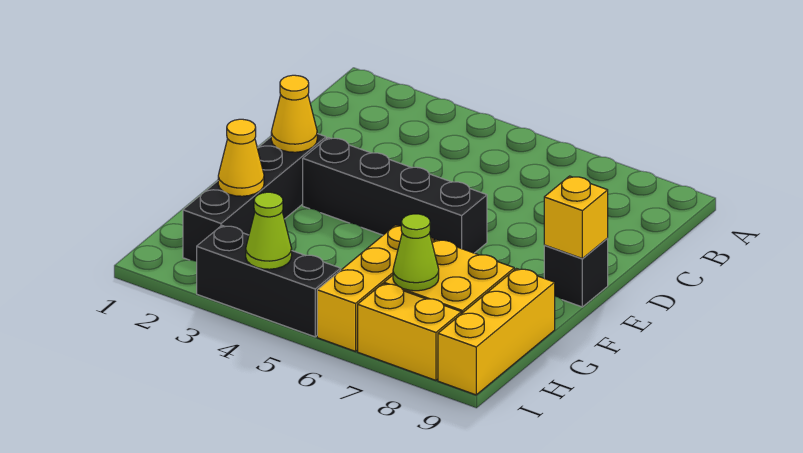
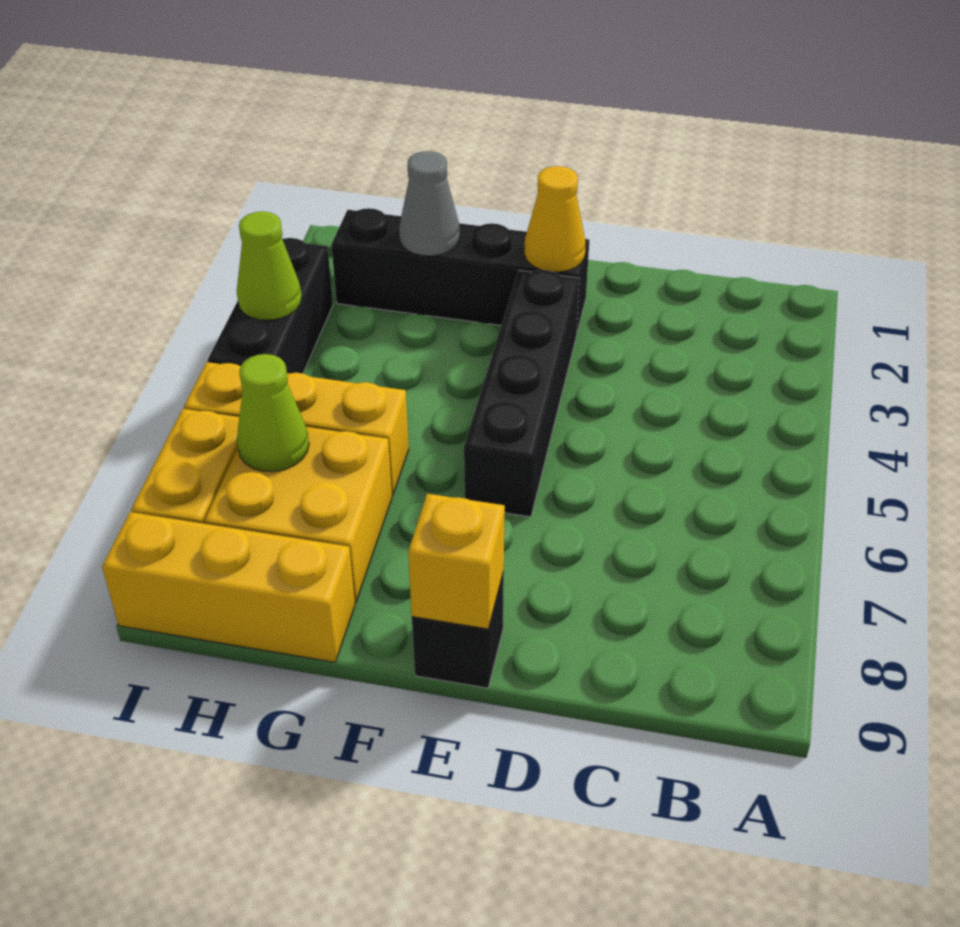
yellow 1x1 cone [218,119,264,196] -> grey 1x1 cone [399,151,460,256]

